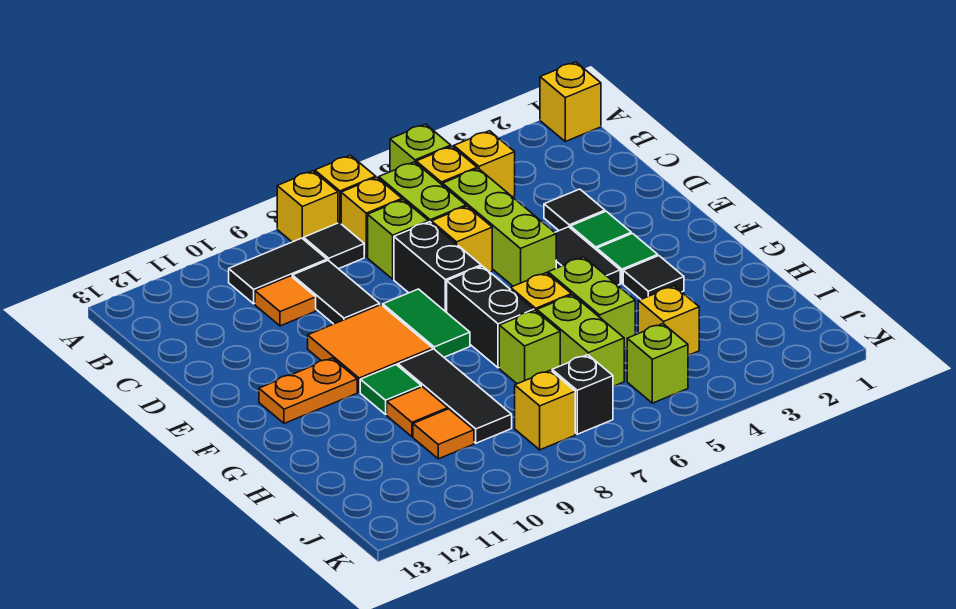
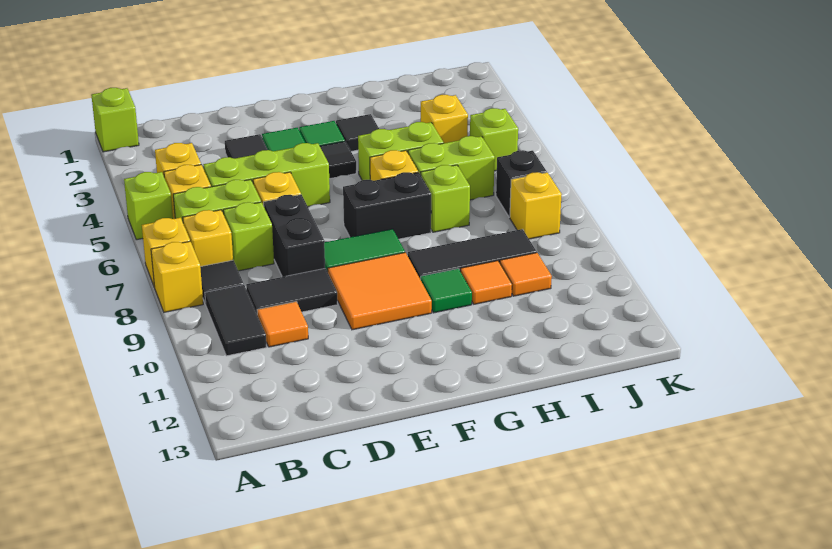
yellow 1x1 brick [540,62,601,141] -> lime 1x1 brick [91,88,139,152]
black 1x2 brick [394,222,481,312] -> black 1x2 brick turned to [264,195,325,277]
orange 1x2 plate [259,358,357,423] -> none

